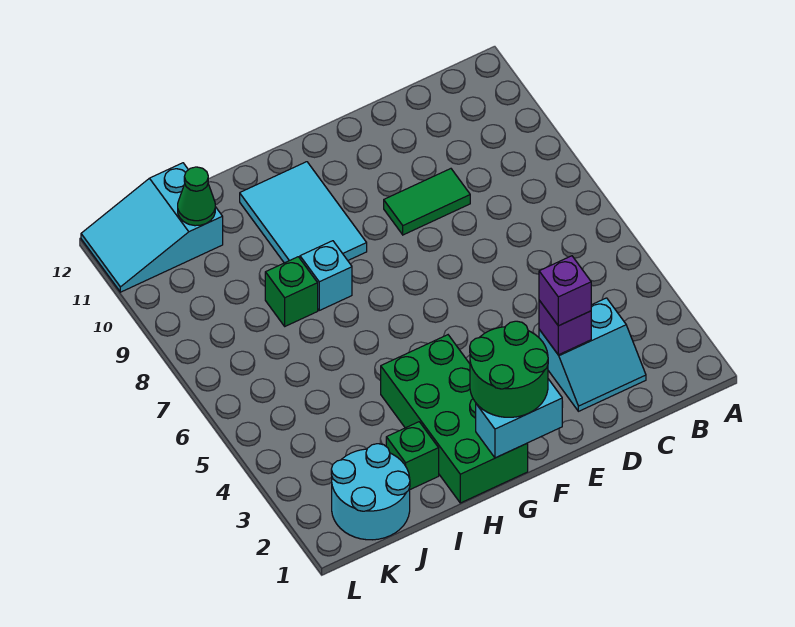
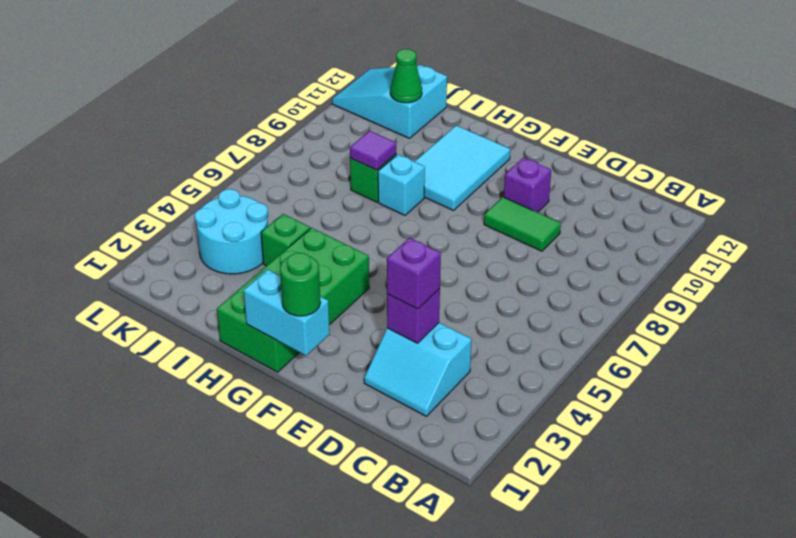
none -> purple 1x1 brick [504,158,551,212]
green 2x2 round brick [470,321,548,417] -> green 1x1 round brick [280,253,320,316]
green 1x1 brick [386,422,439,489] -> green 1x1 brick moved to [261,214,310,266]
none -> purple 1x1 tile [350,131,396,170]
cyan 2x2 round brick [331,444,410,540] -> cyan 2x2 round brick moved to [195,189,268,274]

